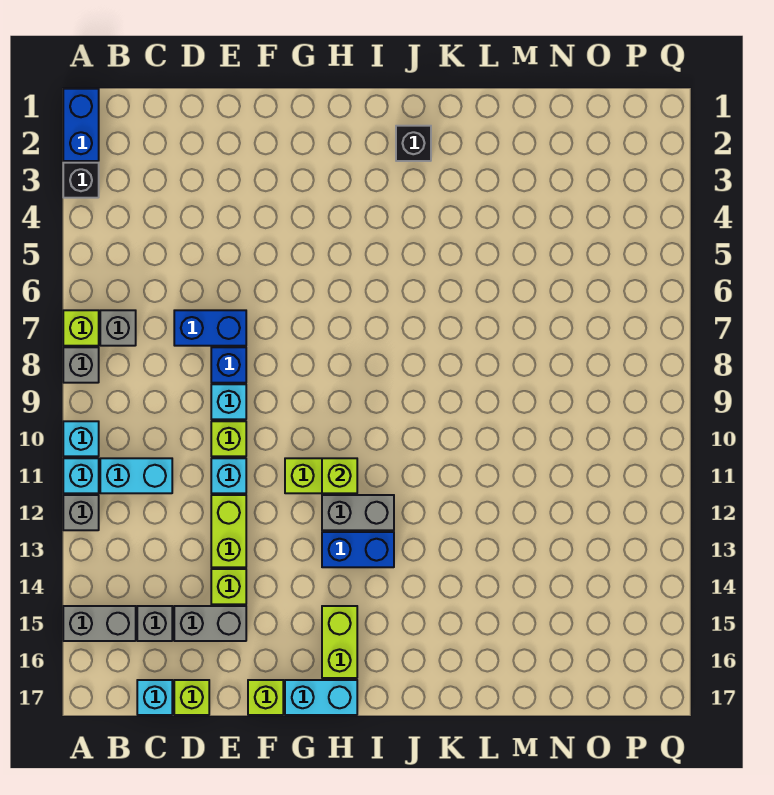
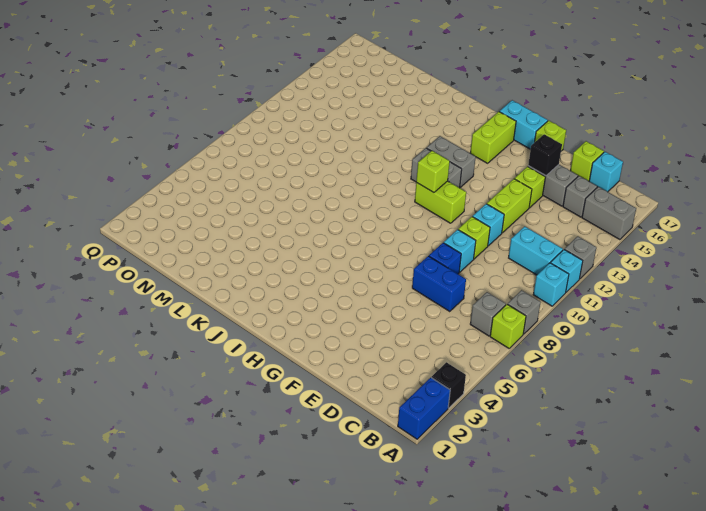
blue 1x2 brick [322,532,394,567] -> grey 1x2 brick [427,136,476,187]
black 1x1 brick [396,126,431,161] -> black 1x1 brick moved to [528,134,562,176]

